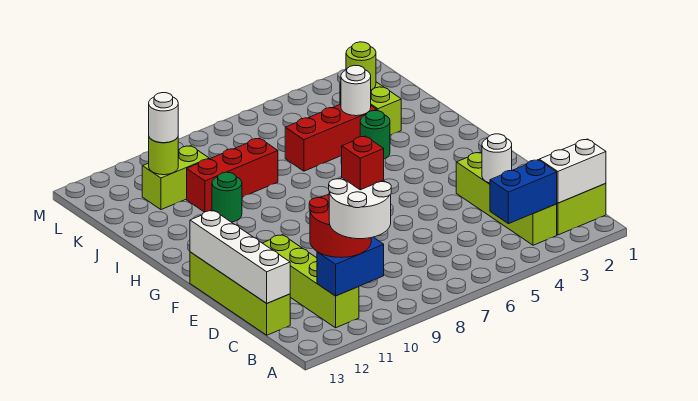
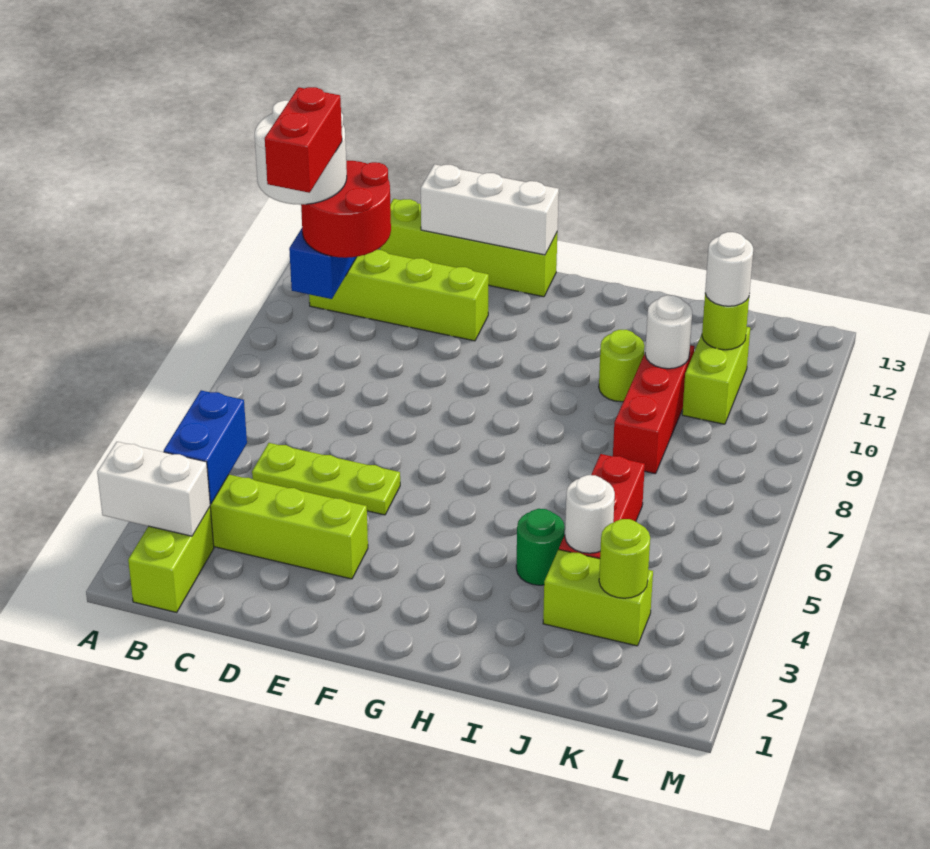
white 1x2 brick [539,139,606,203] -> white 1x2 brick turned to [97,442,210,536]
red 1x1 brick [341,136,384,190] -> red 1x2 brick [265,87,342,193]
none -> lime 1x3 plate [252,443,400,515]
white 1x4 brick [190,210,290,303] -> white 1x3 brick [421,164,559,255]
white 1x1 round brick [482,134,512,183] -> white 1x1 round brick moved to [645,295,692,369]
green 1x1 round brick [212,172,242,222] -> lime 1x1 round brick [599,330,645,402]

